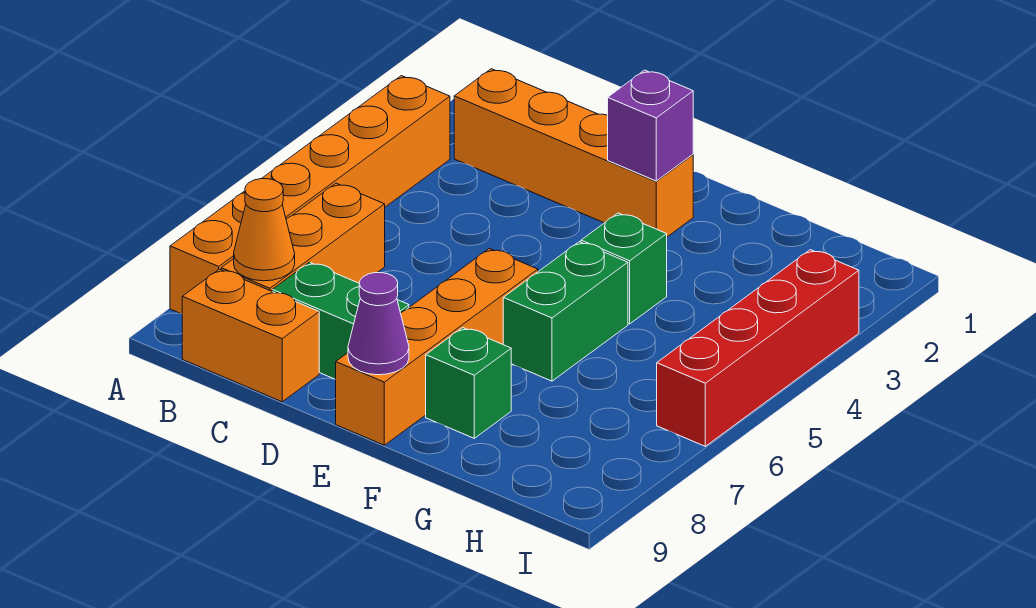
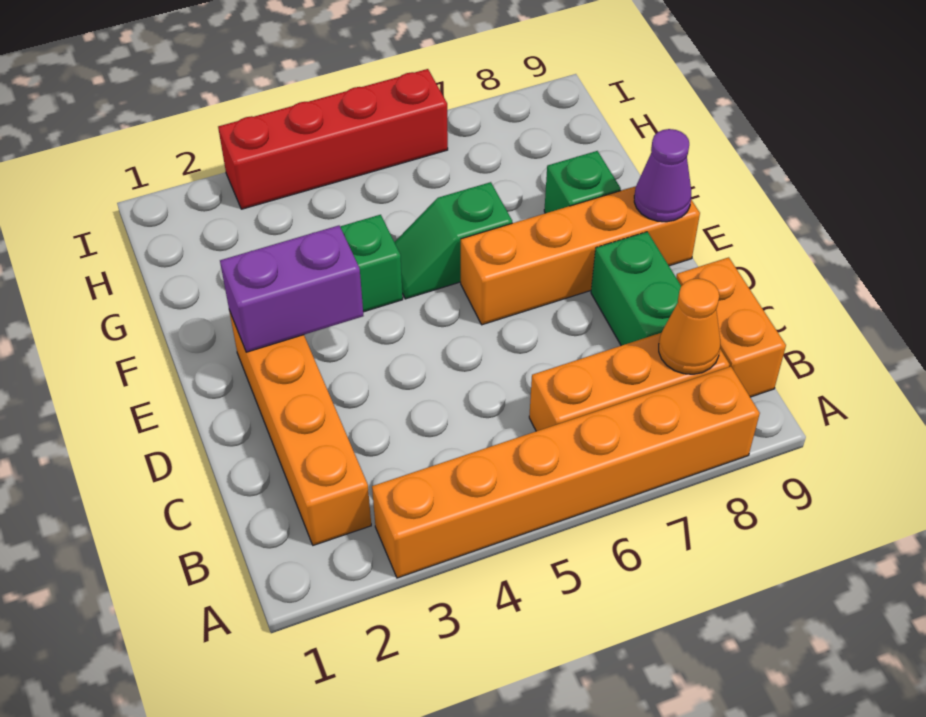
purple 1x1 brick [608,70,693,181] -> purple 1x2 brick [220,226,363,352]
green 1x2 brick [503,242,628,381] -> green 1x2 slope [395,182,512,299]

